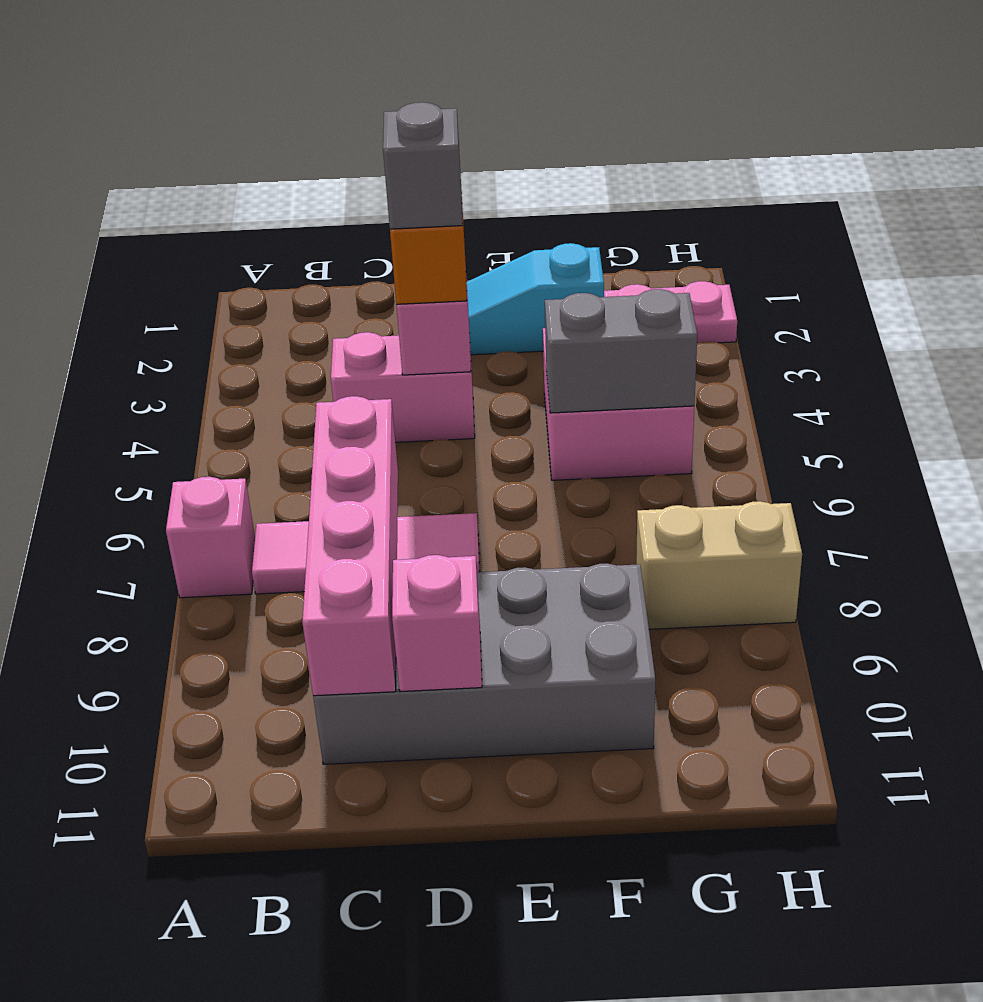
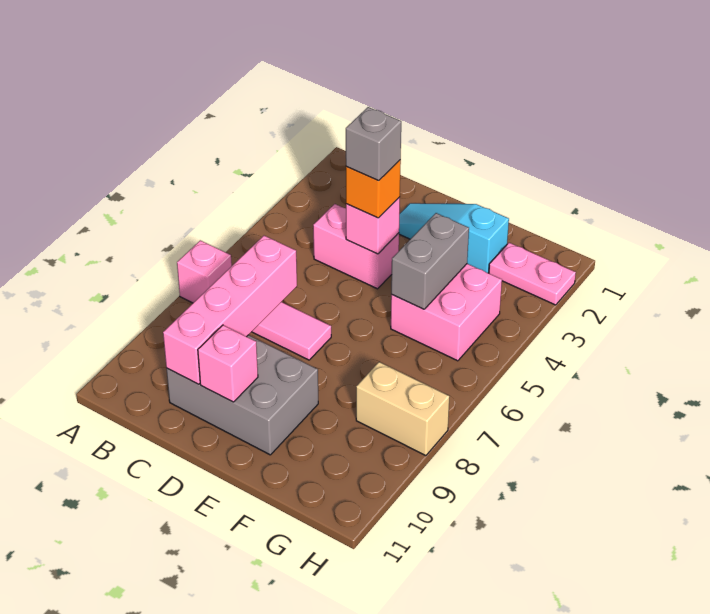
grey 2x4 brick [313,563,655,764] -> grey 2x3 brick [166,335,318,455]
grey 1x2 brick [545,289,697,413] -> grey 1x2 brick turned to [391,213,469,309]

